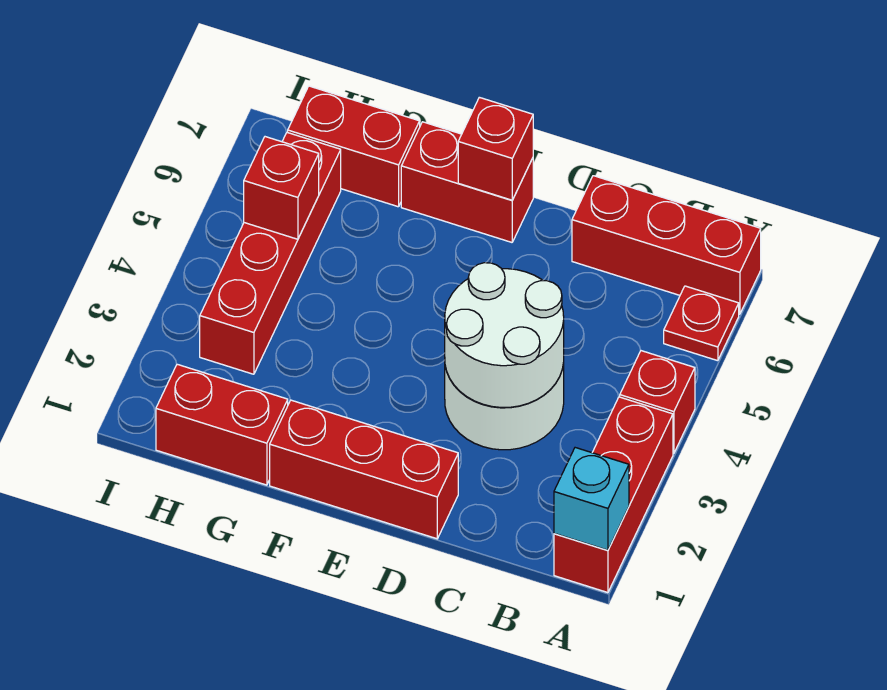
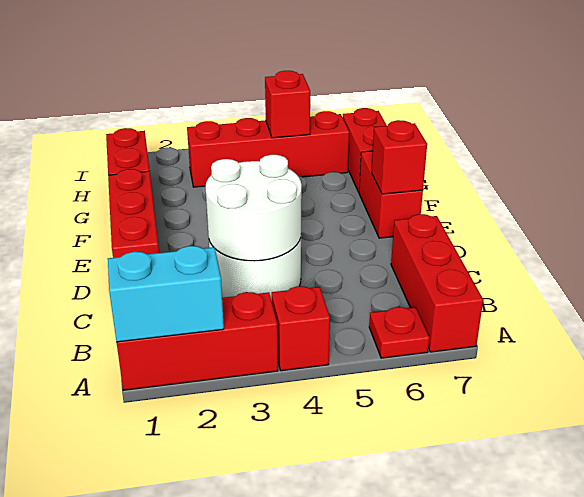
cyan 1x1 brick [554,448,629,550] -> cyan 1x2 brick [108,246,224,342]

